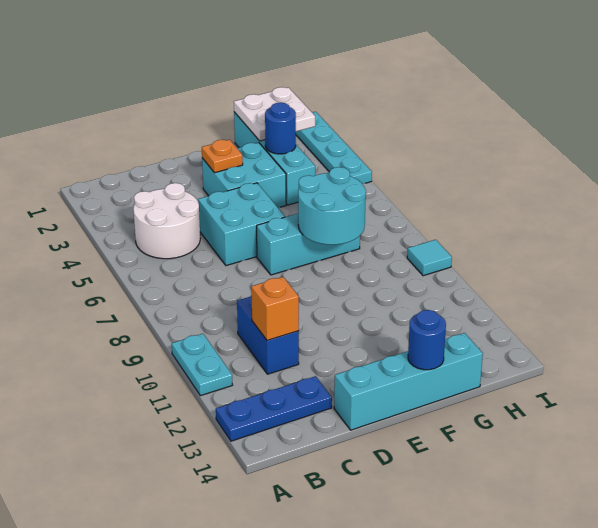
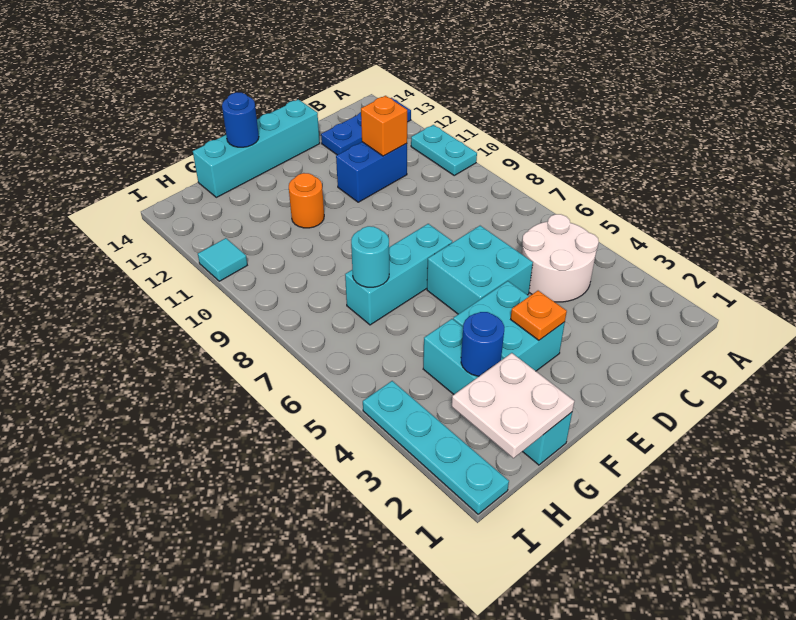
blue 1x2 brick [237,295,299,374] -> blue 1x2 brick turned to [336,142,407,202]
cyan 2x2 round brick [298,167,366,245] -> cyan 1x1 round brick [351,226,389,287]
none -> orange 1x1 round brick [289,173,324,228]
cyan 1x1 tile [407,240,452,276] -> cyan 1x1 tile moved to [198,238,247,281]

